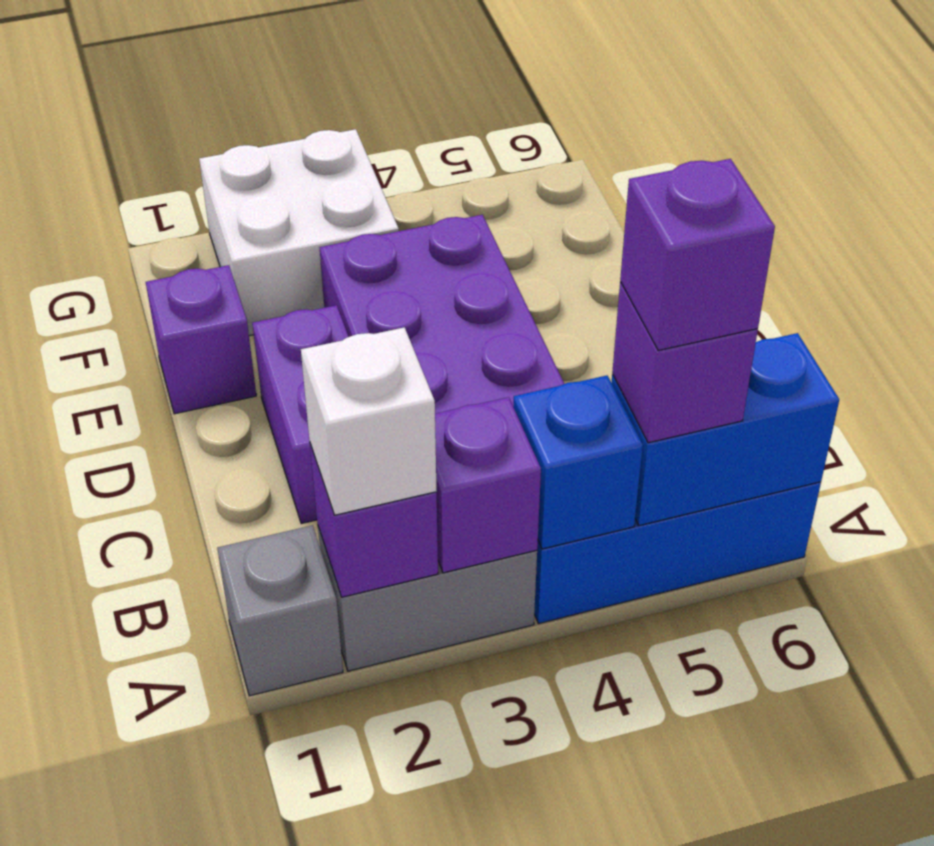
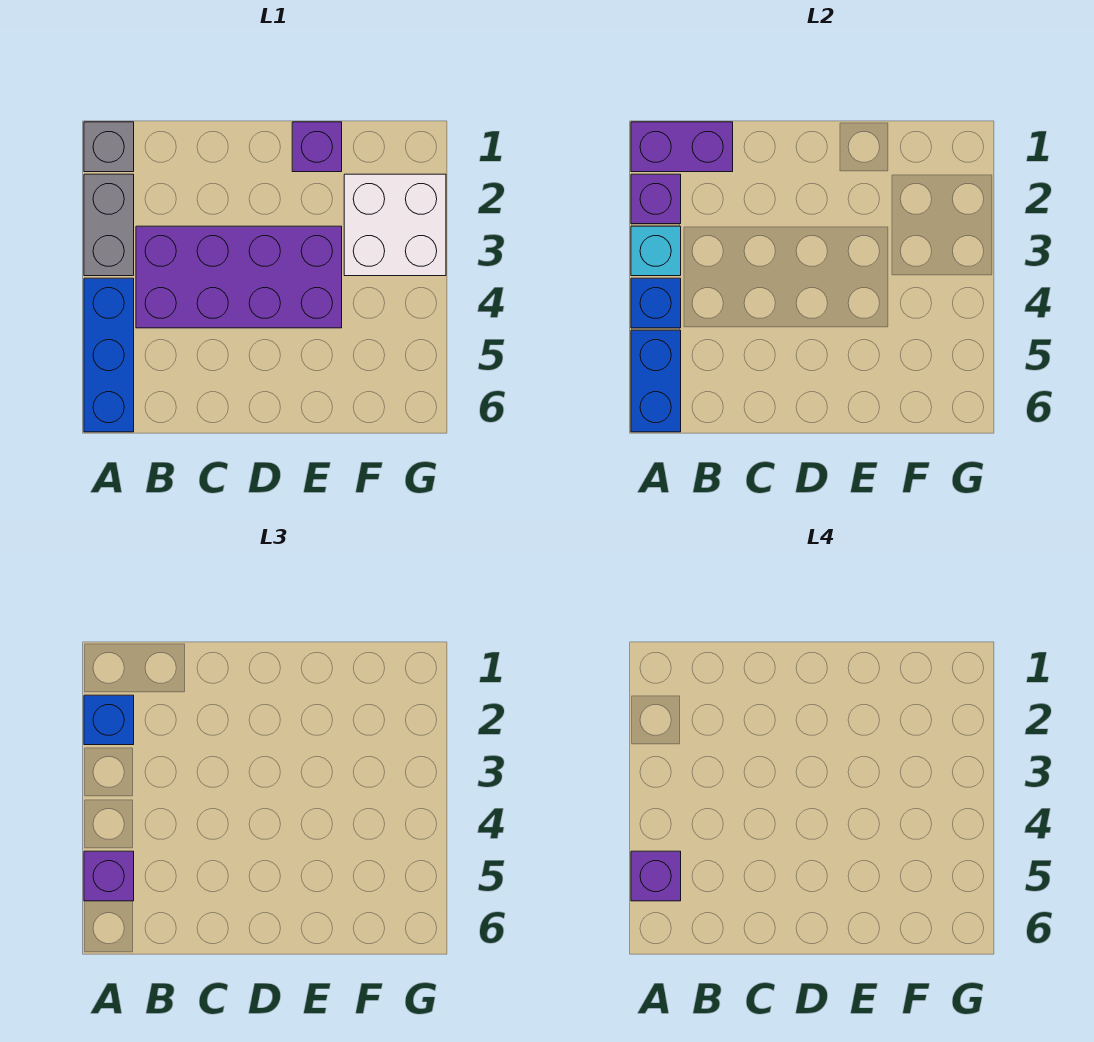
white 1x1 brick [301,327,437,515] -> blue 1x1 brick [84,695,134,745]
purple 1x1 brick [435,397,541,573] -> cyan 1x1 brick [631,226,681,276]
purple 1x2 brick [252,305,349,524] -> purple 1x2 brick moved to [631,122,733,172]

